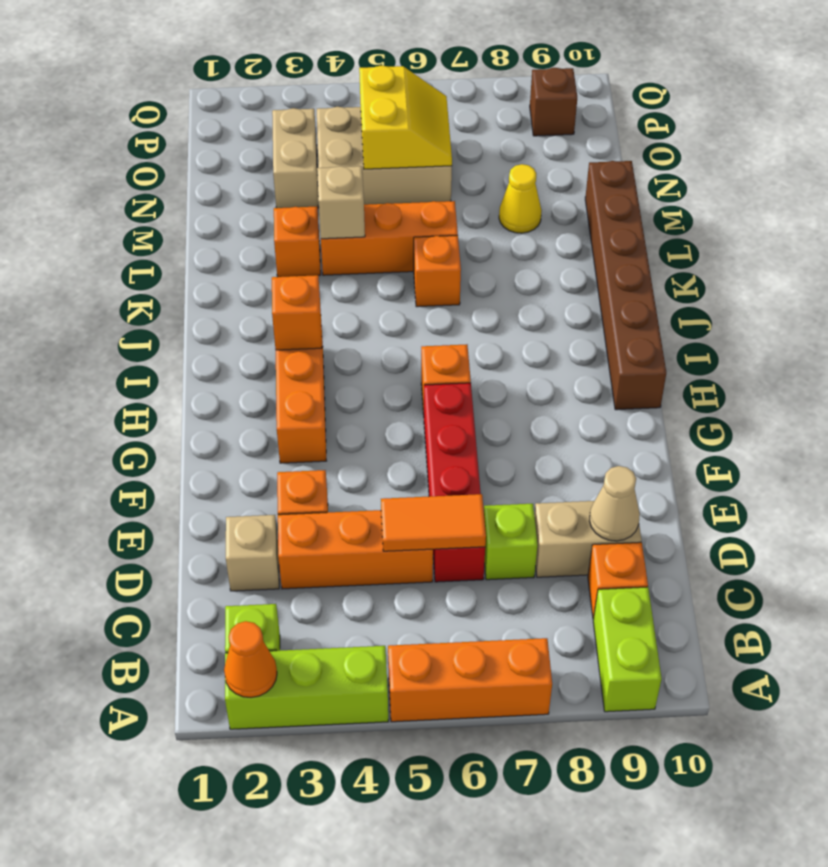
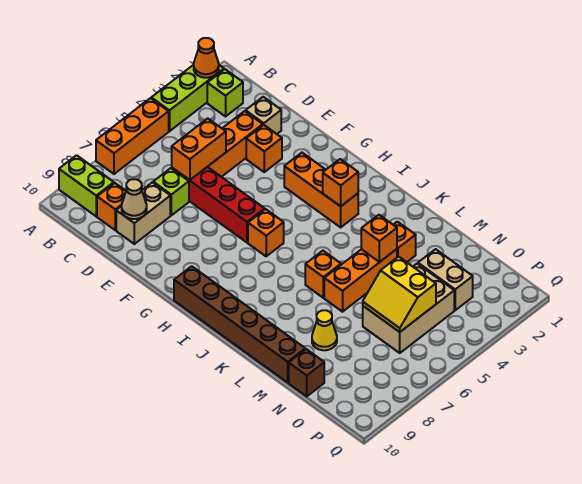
orange 1x2 tile [381,494,486,551] -> orange 1x2 brick [172,118,226,180]
tan 1x1 brick [317,166,365,239] -> orange 1x1 brick [361,215,397,262]
brown 1x1 brick [530,68,577,136] -> brown 1x1 brick moved to [289,349,324,396]

